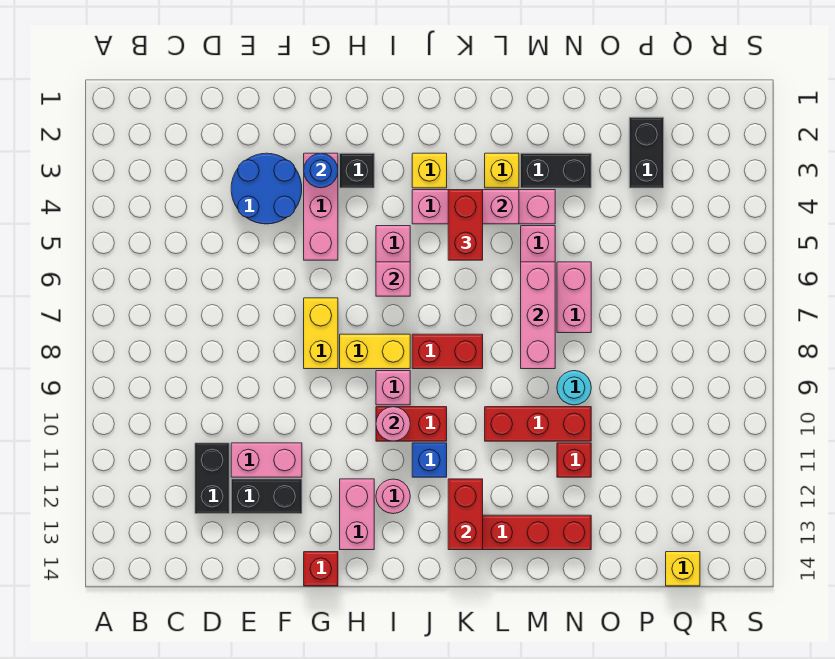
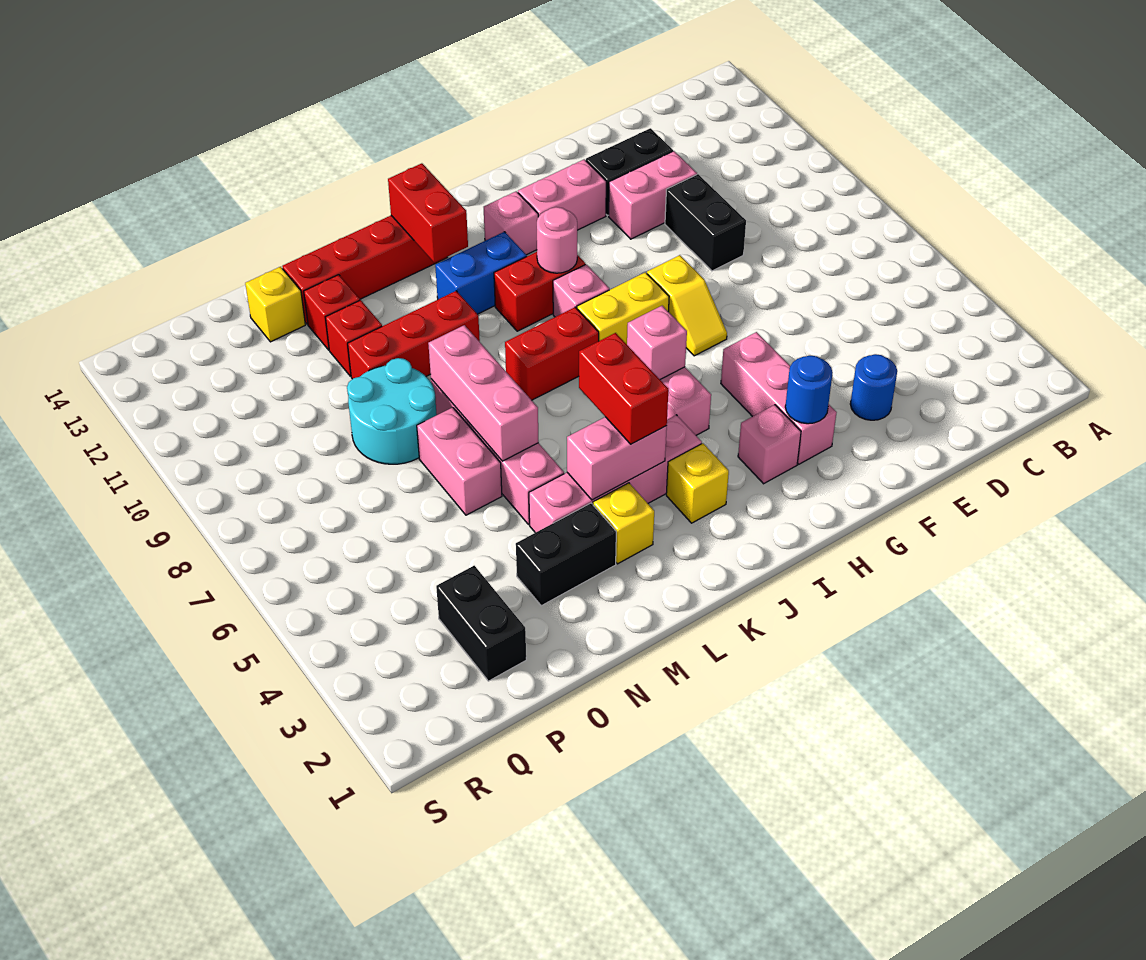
black 1x2 brick [195,443,229,514] -> black 1x2 brick moved to [665,174,746,271]
blue 2x2 round brick [231,153,302,224] -> blue 1x1 round brick [850,354,897,420]
yellow 1x2 brick [304,298,338,369] -> yellow 1x2 slope [647,255,727,356]
red 1x1 brick [304,552,338,586] -> red 1x1 brick moved to [304,275,360,350]
black 1x1 brick [340,153,374,188] -> pink 1x1 brick [738,405,801,484]
pink 1x2 brick [340,479,374,550] -> pink 1x2 brick turned to [518,159,606,230]
pink 1x1 round brick [376,479,410,514] -> pink 1x1 brick [484,191,538,255]
blue 1x1 brick [412,443,447,477] -> blue 1x2 brick [435,232,527,314]
cyan 1x1 round brick [557,371,591,405] -> cyan 2x2 round brick [347,358,437,464]
yellow 1x1 brick [666,552,700,586] -> yellow 1x1 brick moved to [245,267,305,342]

